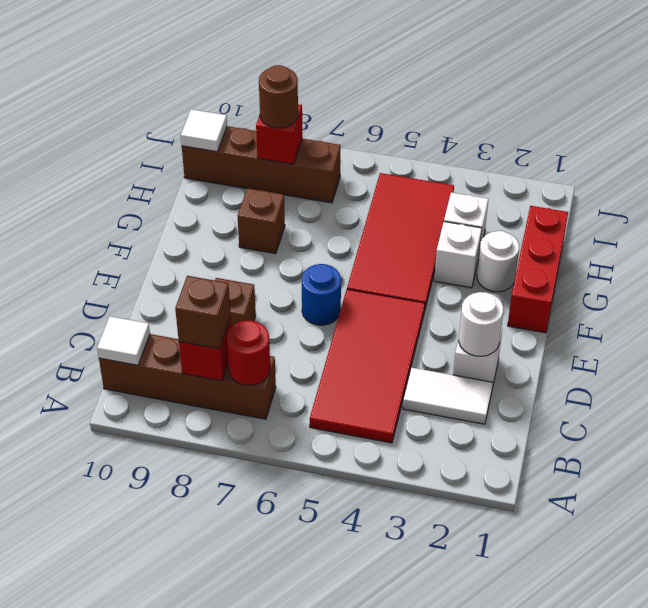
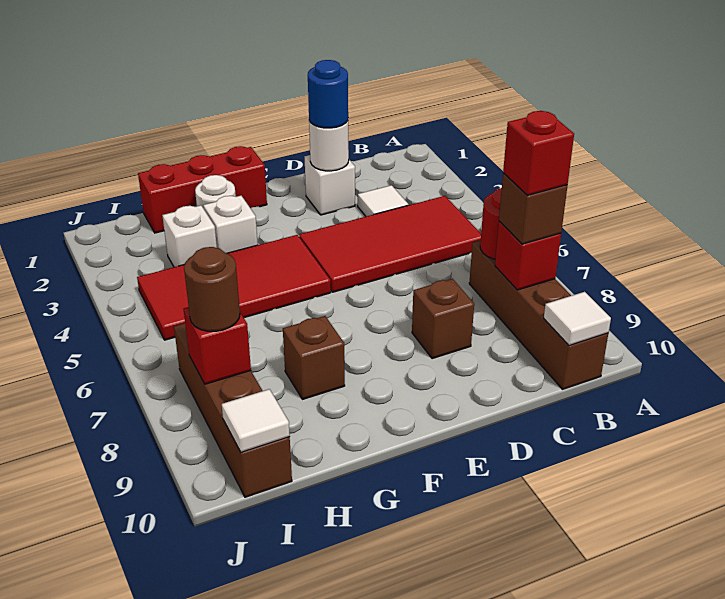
none -> red 1x1 brick [503,111,574,195]
white 1x2 tile [403,368,493,424] -> white 1x1 tile [358,185,409,216]
blue 1x1 round brick [302,264,341,325] -> blue 1x1 round brick moved to [308,60,348,128]

